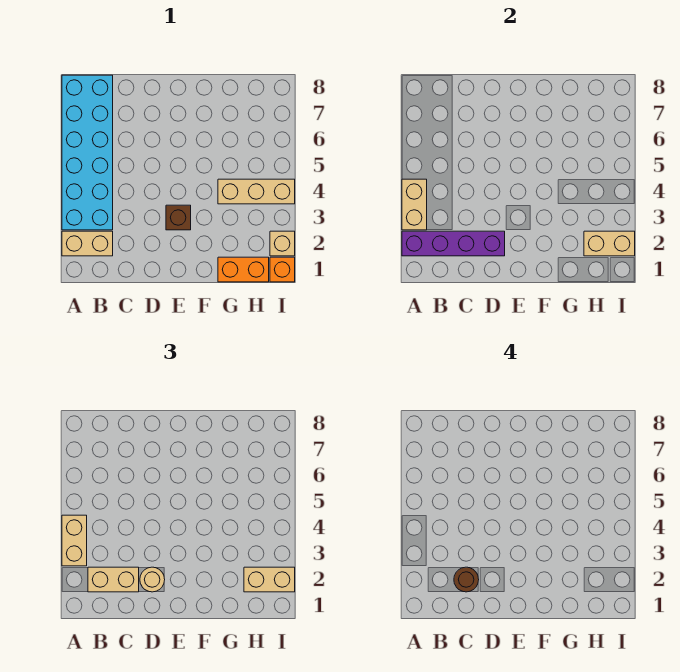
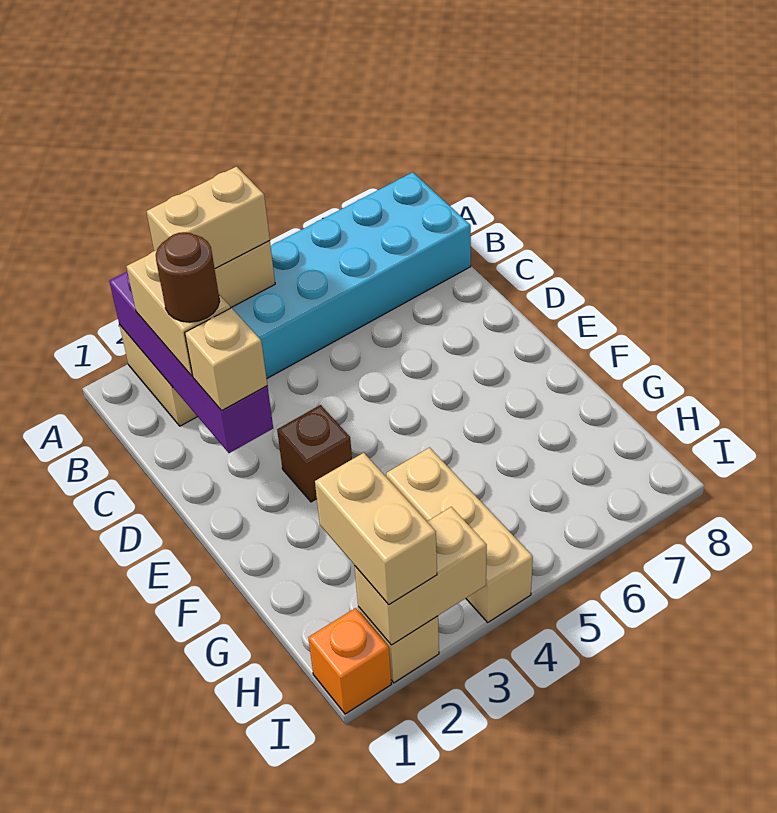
tan 1x1 round brick [140,567,165,592] -> tan 1x1 brick [185,308,267,411]
orange 1x2 brick [218,257,269,282] -> none
tan 1x2 brick [584,231,635,256] -> tan 1x2 brick turned to [355,507,487,645]

